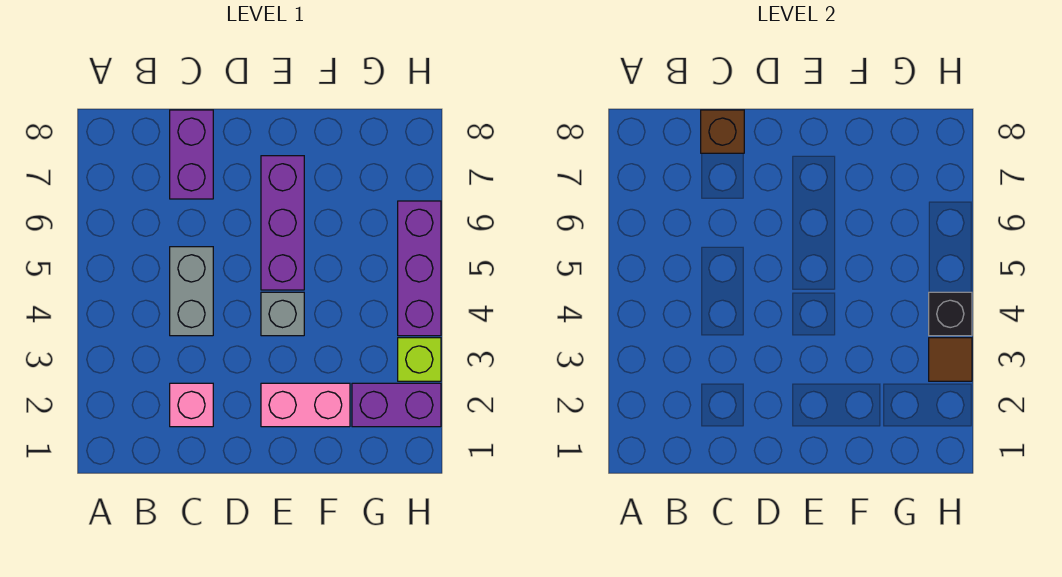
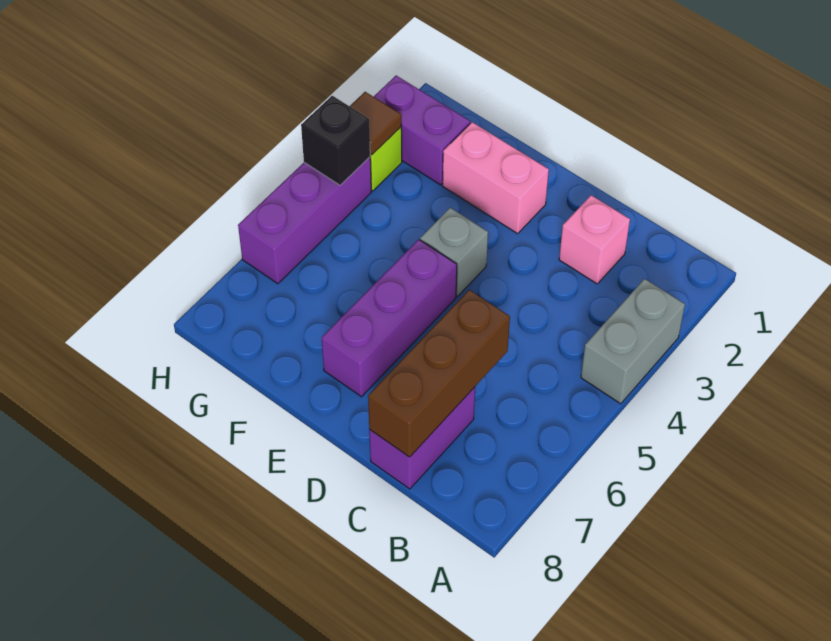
grey 1x2 brick [170,247,213,336] -> grey 1x2 brick moved to [581,279,685,404]
brown 1x1 brick [701,110,744,153] -> brown 1x3 brick [368,290,510,457]

